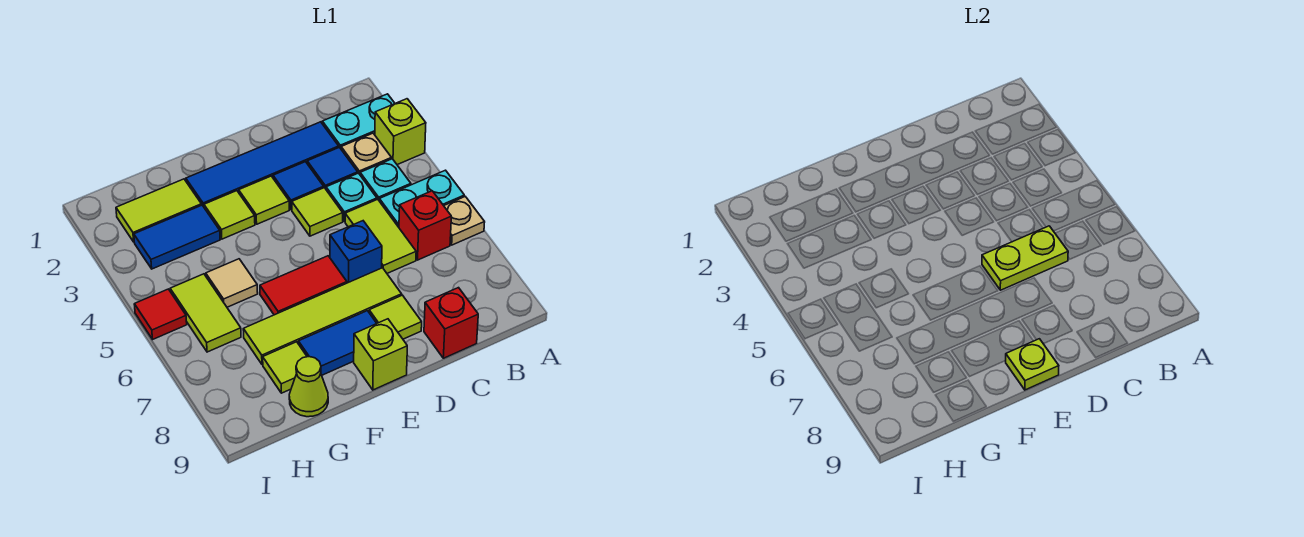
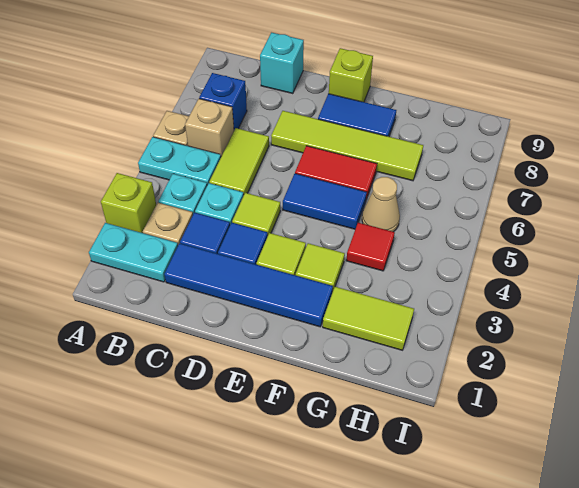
red 1x1 brick [399,191,451,260] -> tan 1x1 brick [185,99,234,157]
lime 1x2 plate [982,226,1068,290] -> none
red 1x1 brick [424,288,478,358] -> cyan 1x1 brick [260,33,304,93]
blue 1x1 brick [330,221,382,283] -> blue 1x1 brick moved to [199,73,247,130]
lime 1x1 tile [369,295,422,339] -> none
lime 1x1 plate [1006,339,1059,390] -> none
blue 1x2 tile [134,205,220,269] -> blue 1x2 tile moved to [283,174,367,229]
tan 1x1 tile [206,259,258,307] -> tan 1x1 cone [362,177,400,232]
lime 1x1 tile [263,342,307,393] -> none
lime 1x1 cone [289,357,328,417] -> none
lime 1x2 tile [170,274,241,352] -> none
red 1x1 tile [134,289,187,339] -> red 1x1 tile moved to [346,223,395,271]

